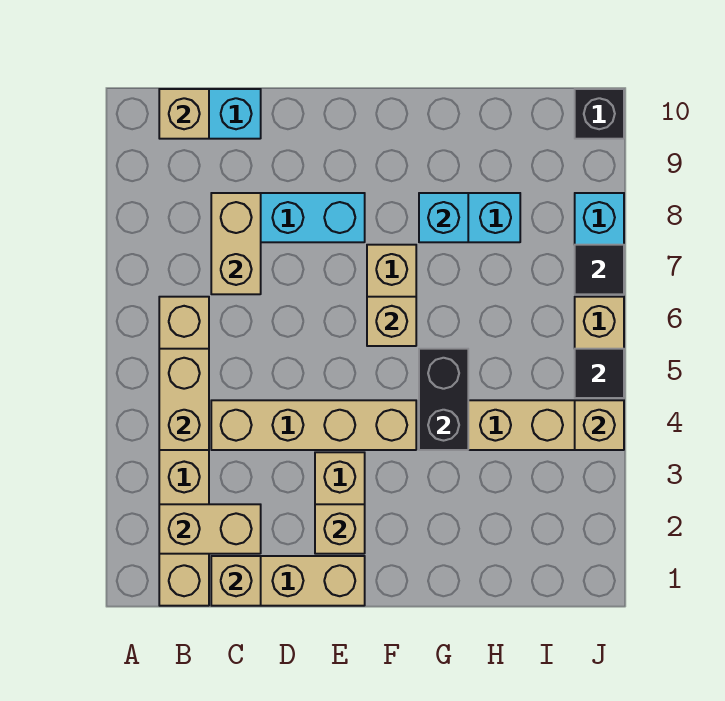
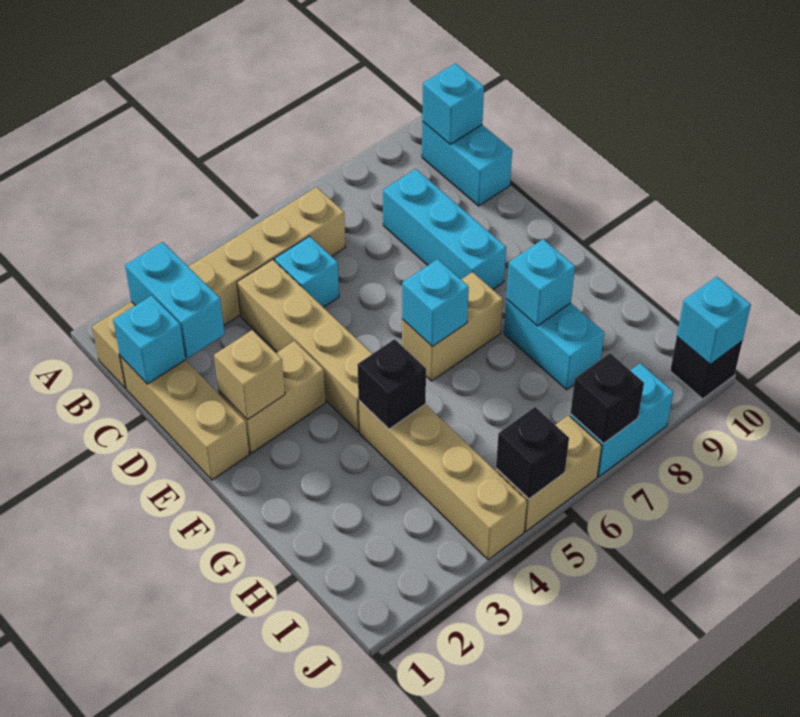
tan 1x2 brick [159,504,261,554] -> cyan 1x2 brick [125,242,225,358]
tan 1x2 brick [159,349,209,450] -> none
tan 1x1 brick [159,89,209,139] -> cyan 1x1 brick [422,63,484,144]
tan 1x1 brick [211,556,261,606] -> cyan 1x1 brick [113,296,185,384]
none -> cyan 1x1 brick [275,236,339,308]
tan 1x2 brick [211,193,261,294] -> none
tan 1x1 brick [367,297,416,346] -> cyan 1x1 brick [402,259,469,346]
black 1x2 brick [419,349,468,450] -> black 1x1 brick [357,339,426,429]
tan 1x1 brick [575,400,624,450] -> none
black 1x1 tile [575,349,624,398] -> black 1x1 brick [496,407,569,499]
black 1x1 tile [575,245,624,294] -> black 1x1 brick [570,353,644,443]
none -> cyan 1x1 brick [677,276,751,364]

